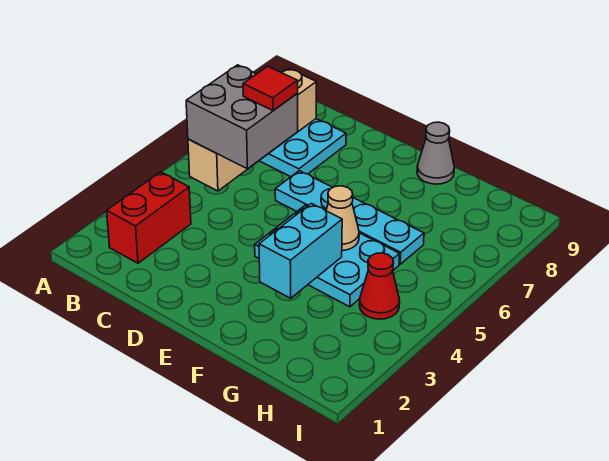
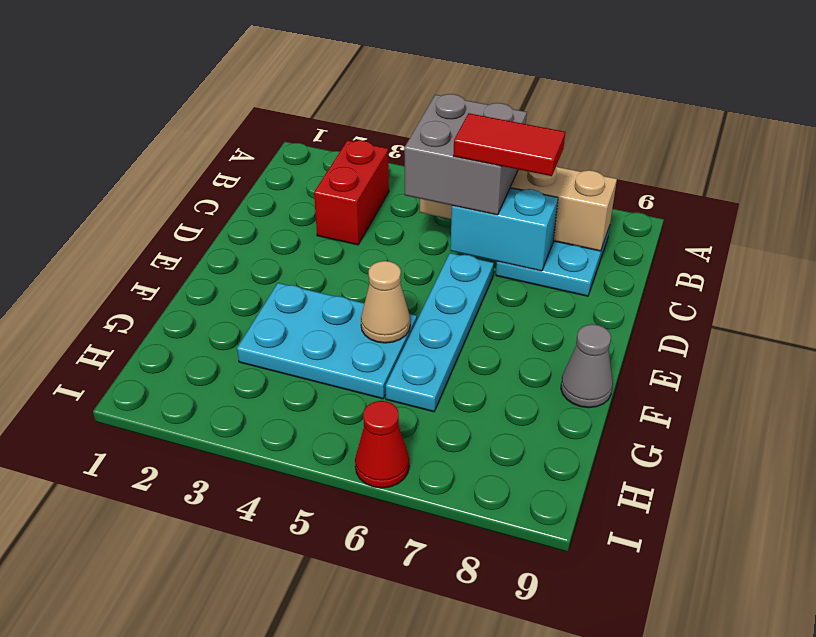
red 1x2 brick [107,172,191,263] -> red 1x2 brick turned to [314,140,389,245]
red 1x1 tile [243,66,298,111] -> red 1x2 tile [453,113,565,176]
cyan 2x3 plate [255,206,400,307] -> cyan 2x3 plate turned to [237,283,417,399]
cyan 1x2 brick [259,203,342,298] -> cyan 1x2 brick moved to [450,188,558,271]
red 1x1 cone [359,253,400,319] -> red 1x1 cone moved to [355,401,409,488]

